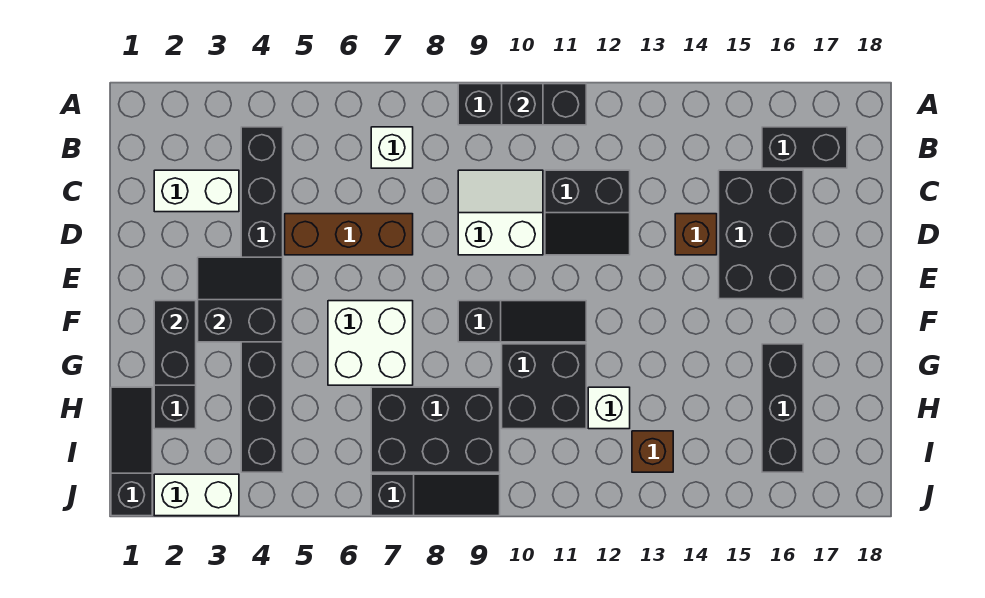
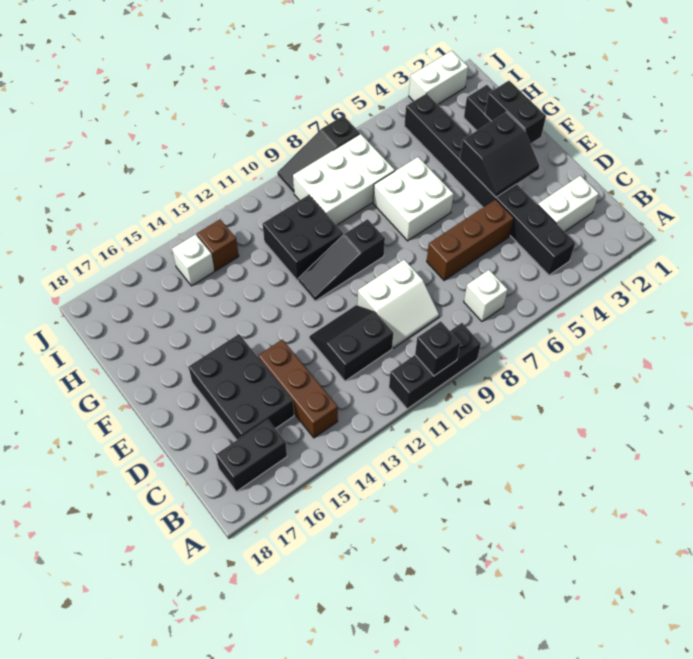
brown 1x1 brick [675,214,717,255] -> brown 1x3 brick [258,339,338,438]
black 1x3 brick [762,344,803,472] -> none
black 1x3 slope [111,387,152,516] -> none
black 2x3 brick [371,387,500,472] -> white 2x3 brick [293,134,395,225]
white 1x1 brick [588,387,630,429] -> white 1x1 brick moved to [172,234,215,286]

